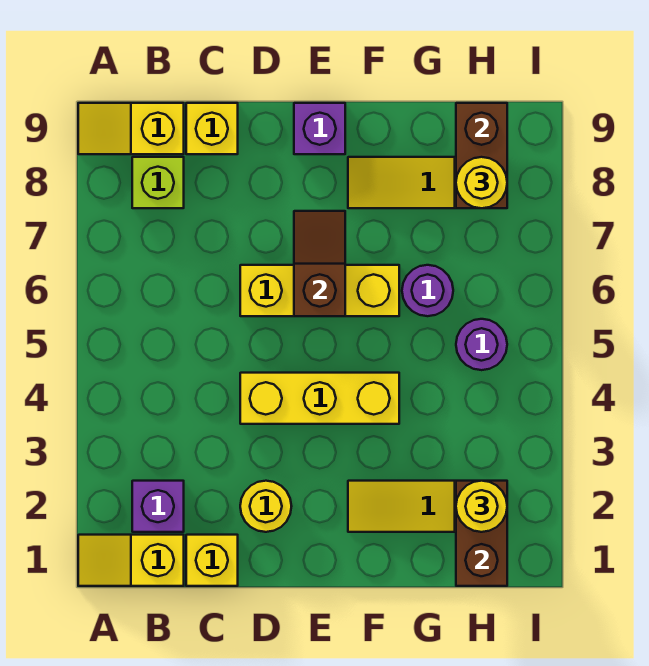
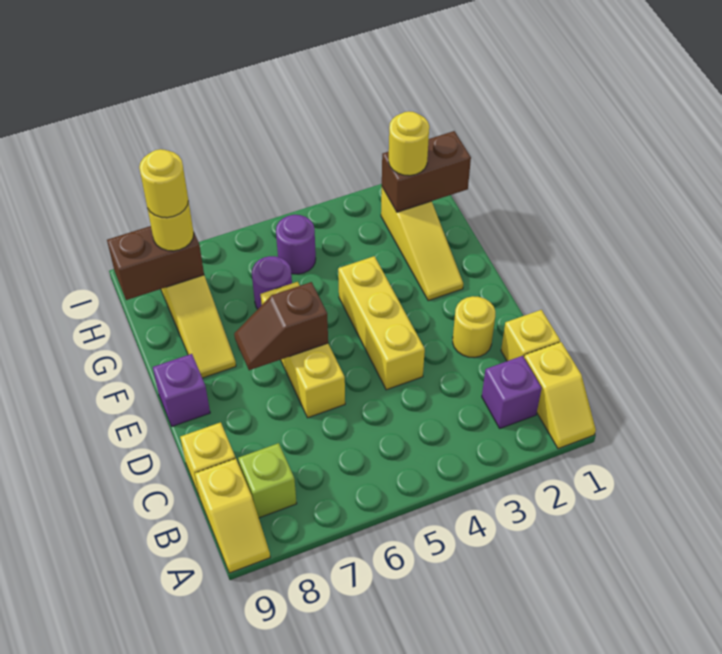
none -> yellow 1x1 round brick [139,149,188,218]

